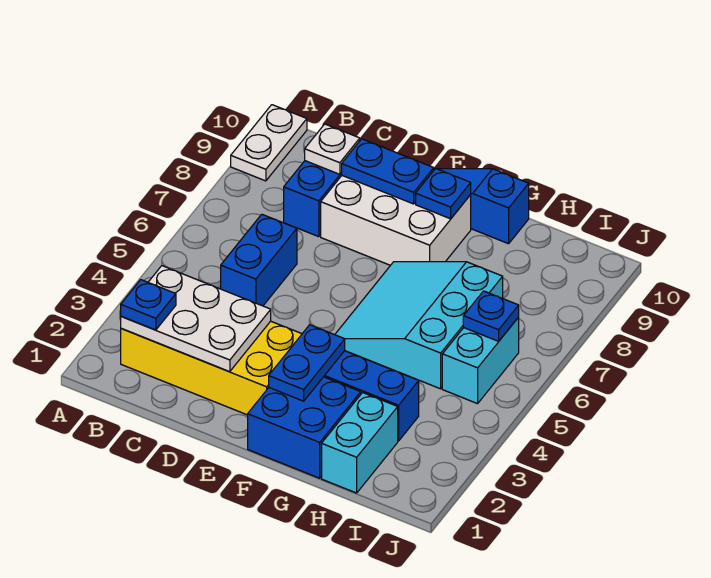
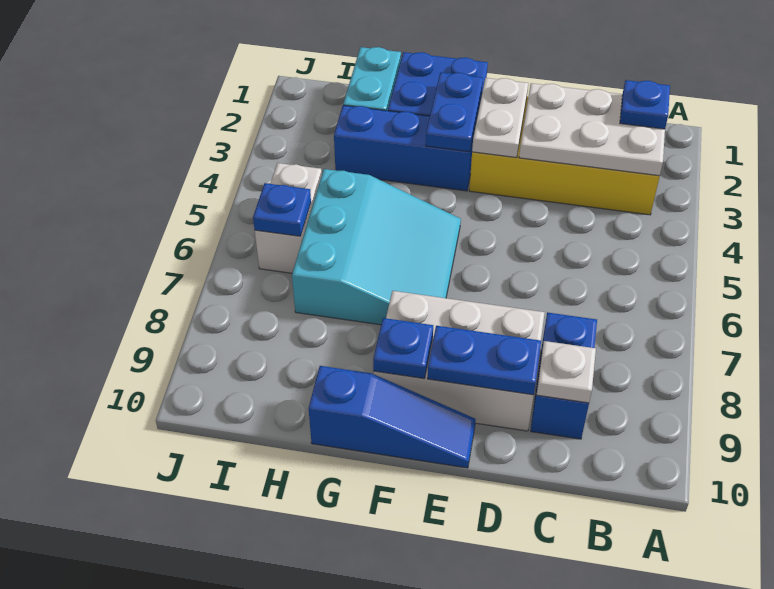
white 1x2 plate [231,105,307,181] -> white 1x2 plate moved to [472,78,528,158]
blue 1x2 brick [221,214,297,306] -> none
cyan 1x2 brick [442,317,519,404] -> white 1x2 brick [255,163,322,273]

